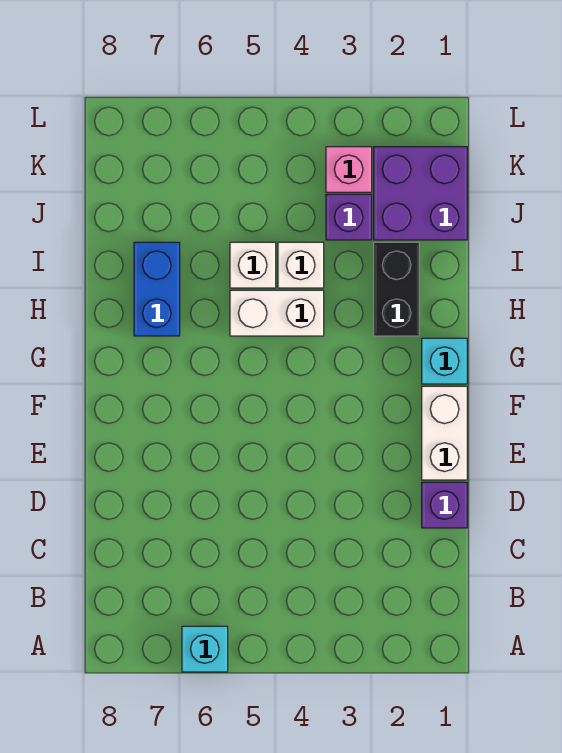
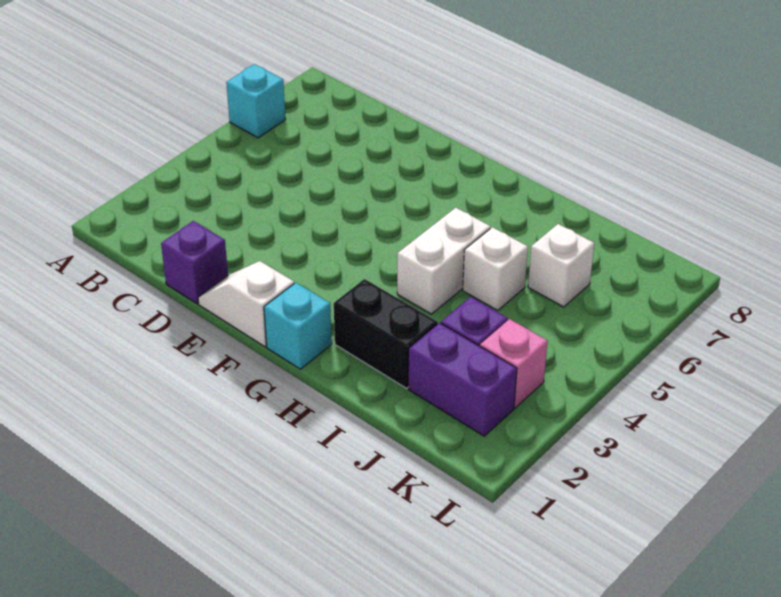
white 1x2 brick [422,386,467,480] -> white 1x2 slope [198,261,294,347]
blue 1x2 brick [134,242,180,336] -> none
white 1x1 brick [278,242,324,288] -> white 1x1 brick moved to [528,224,594,307]
purple 2x2 brick [374,147,467,240] -> purple 1x2 brick [409,323,517,436]

